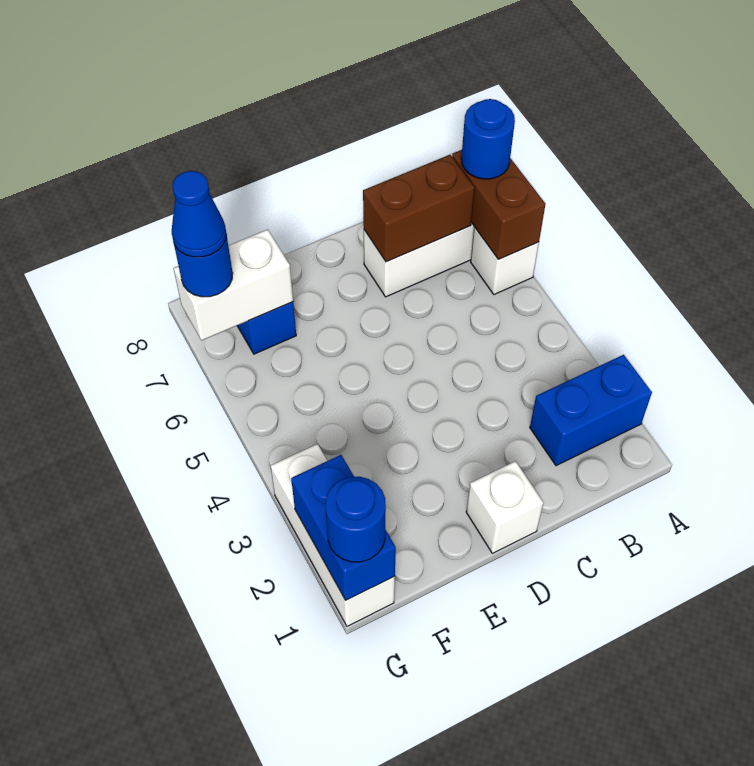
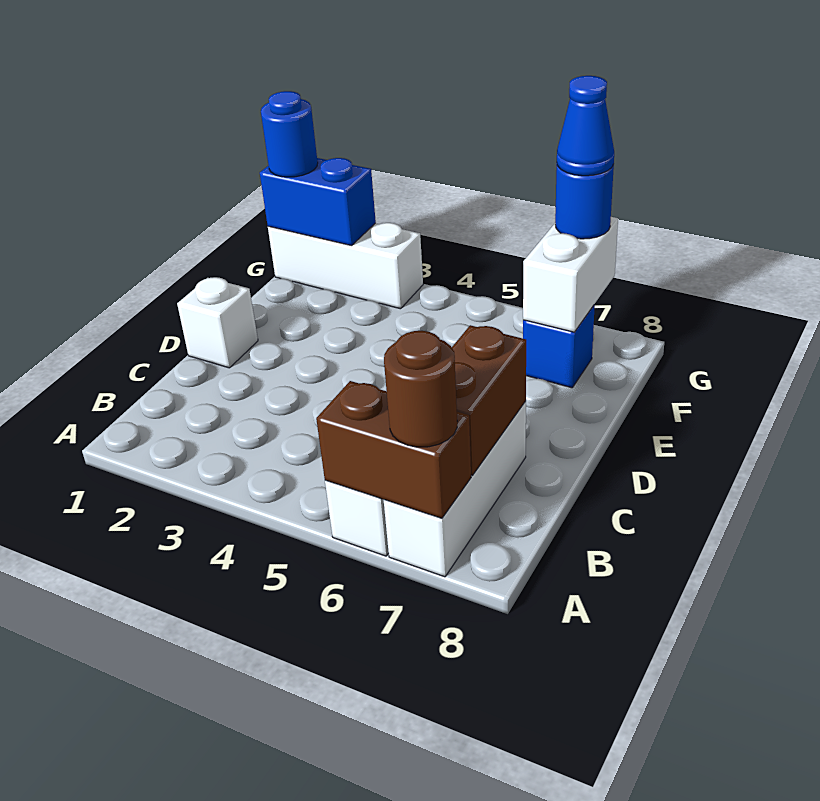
blue 1x2 brick [530,355,652,466] -> none
blue 1x1 round brick [461,99,515,179] -> brown 1x1 round brick [384,331,457,447]

